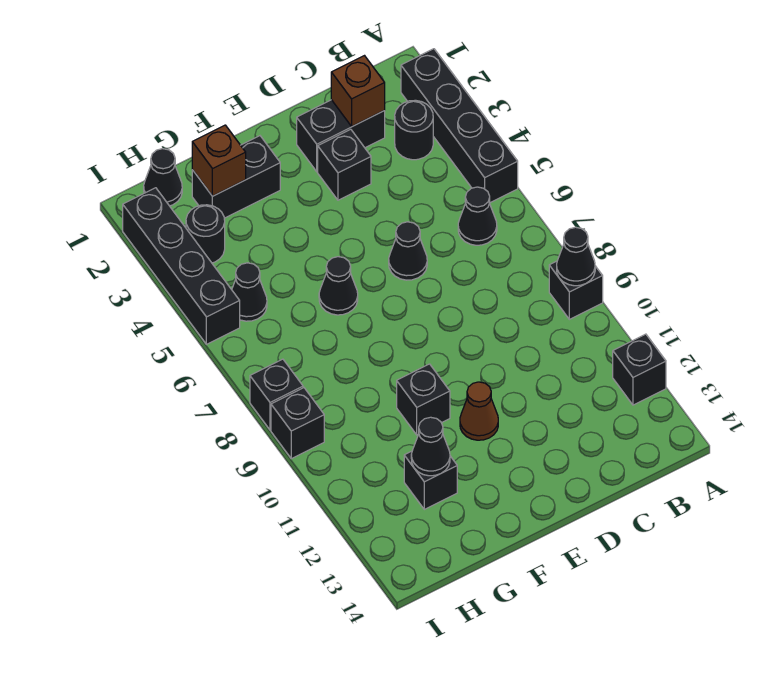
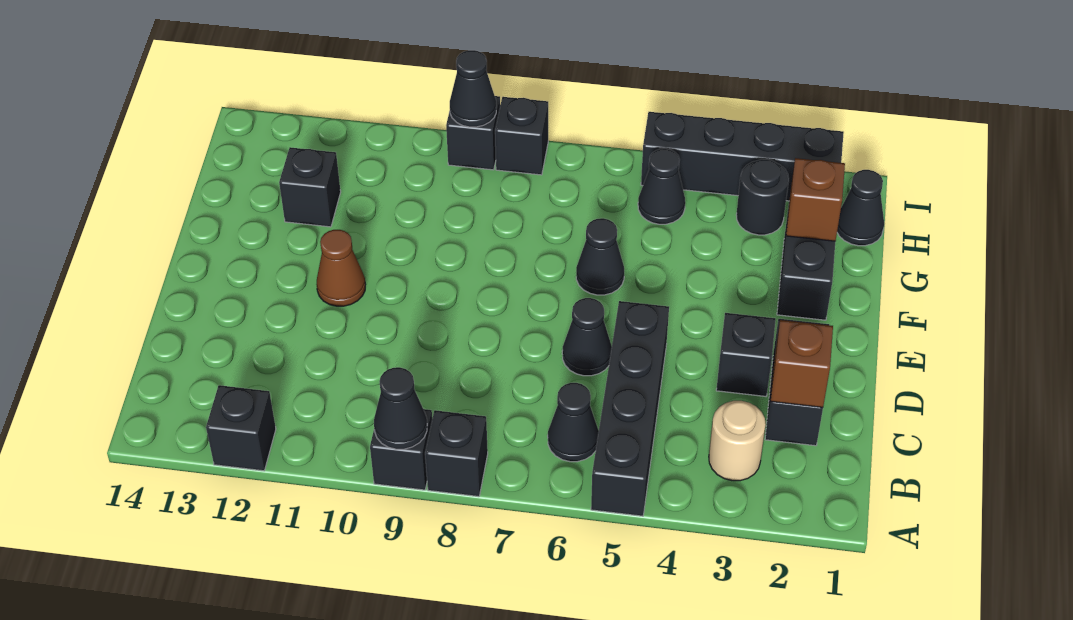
black 1x4 brick [401,49,518,203] -> black 1x4 brick turned to [591,301,669,516]
black 1x1 round brick [395,100,433,160] -> tan 1x1 round brick [709,401,766,481]
black 1x1 brick [397,364,450,435] -> black 1x1 brick moved to [425,410,488,497]
black 1x1 cone [411,417,450,476] -> black 1x1 cone moved to [450,50,496,127]

